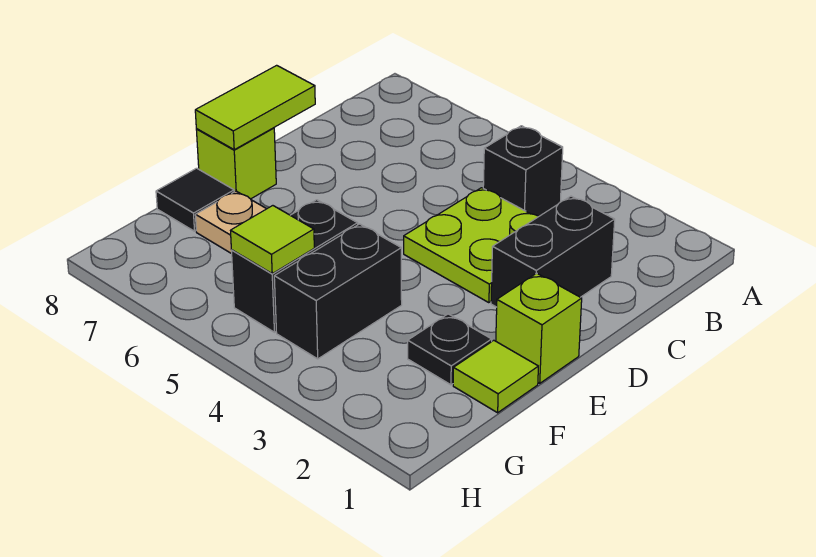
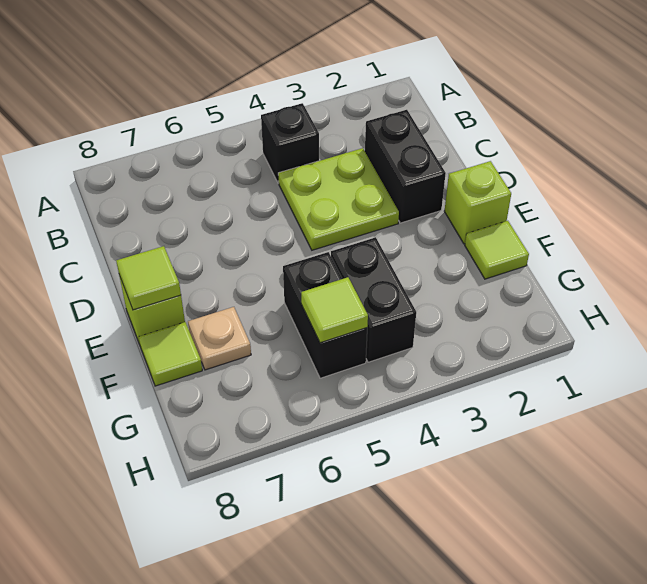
lime 1x2 tile [195,65,315,150] -> lime 1x1 tile [116,246,181,310]
black 1x1 plate [408,314,492,385] -> none
black 1x1 tile [156,168,234,231] -> lime 1x1 tile [139,322,202,386]

